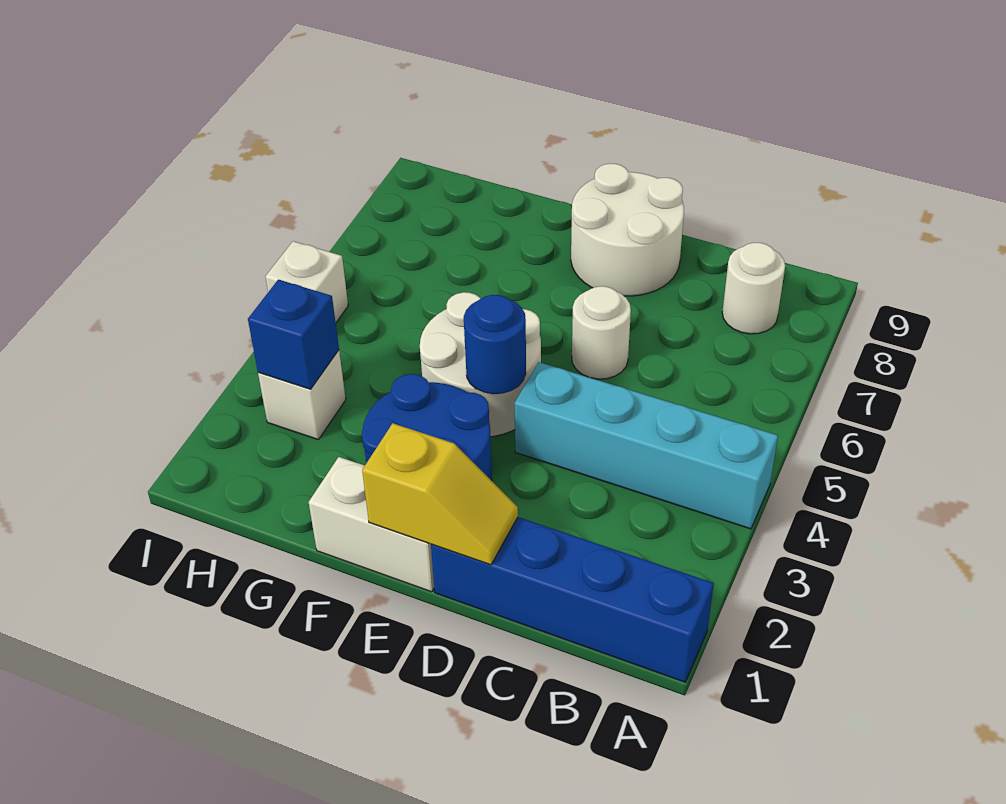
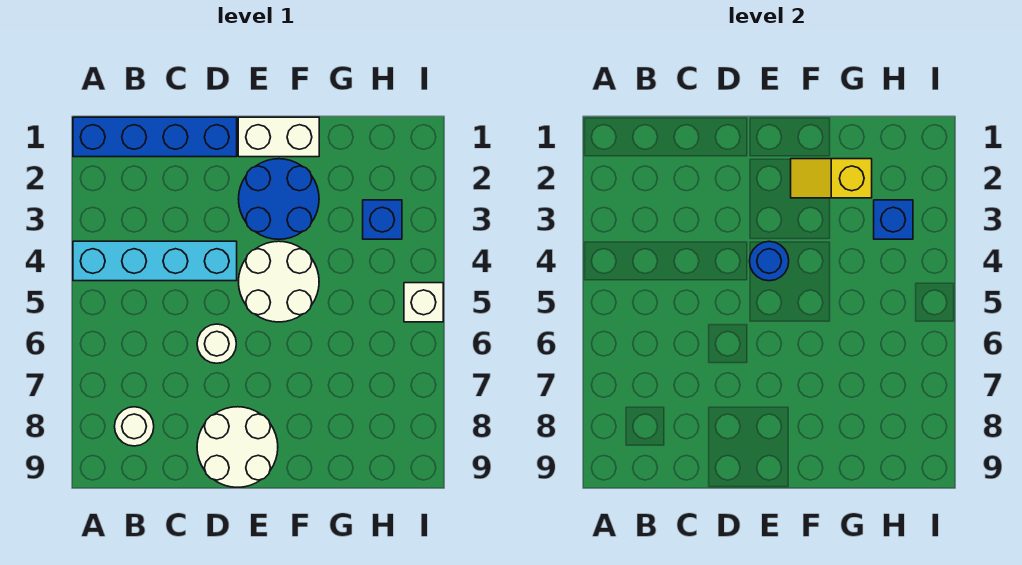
yellow 1x2 slope [362,423,518,565] -> yellow 1x2 slope moved to [791,159,872,198]
white 1x1 brick [258,350,346,439] -> blue 1x1 brick [363,200,402,239]

